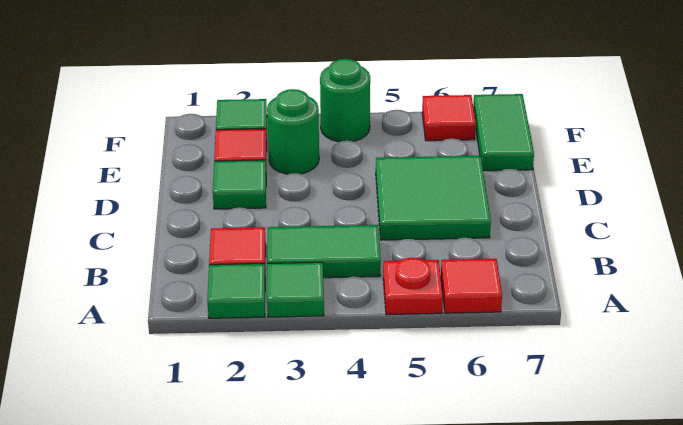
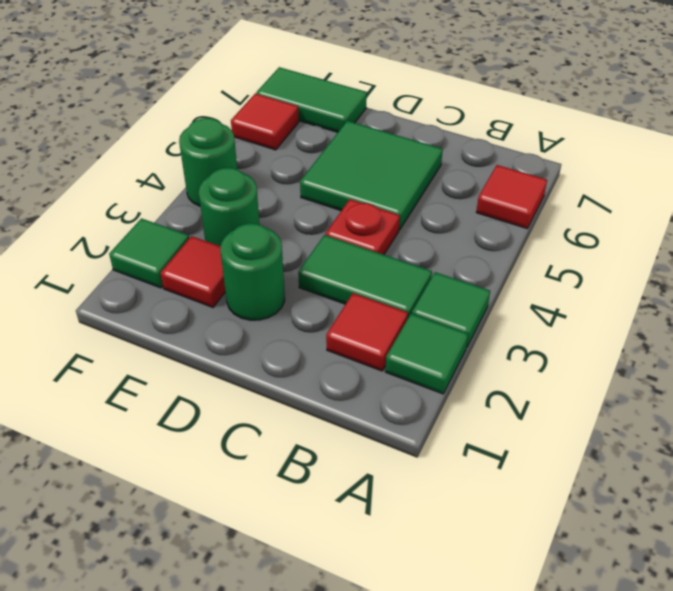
red 1x1 plate [383,257,443,315] -> red 1x1 plate moved to [326,199,400,255]
green 1x2 tile [267,225,381,278] -> green 1x2 tile turned to [298,235,432,318]
green 1x1 tile [213,160,266,209] -> green 1x1 round brick [220,223,285,320]

